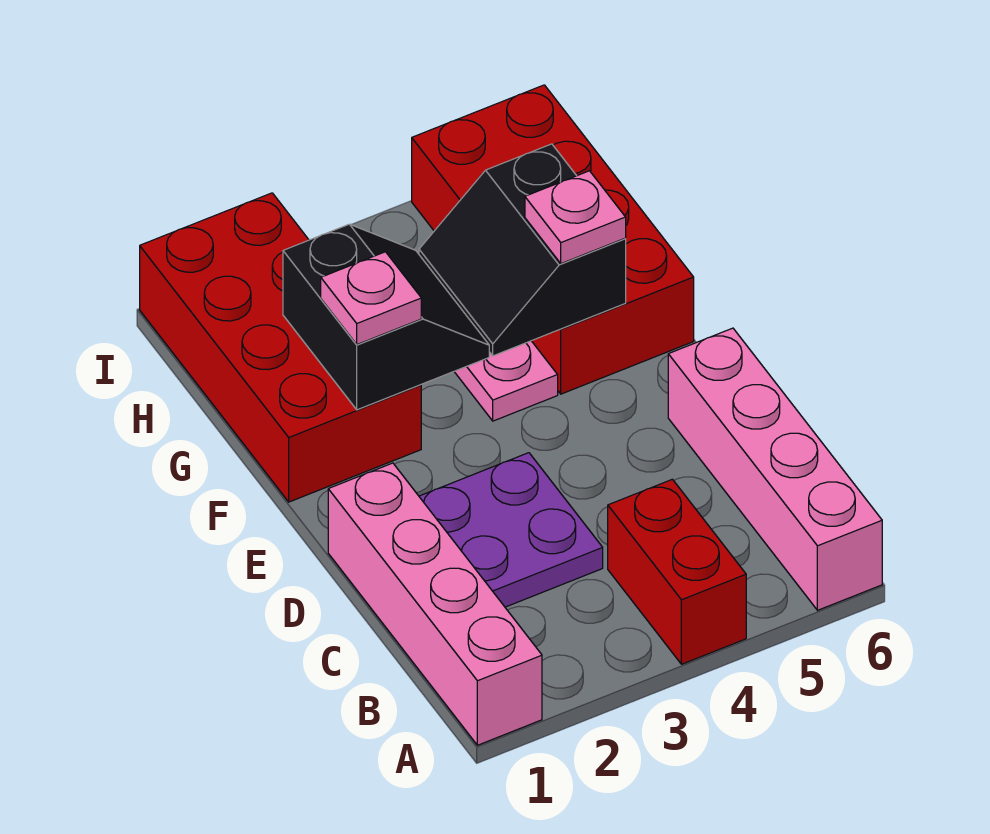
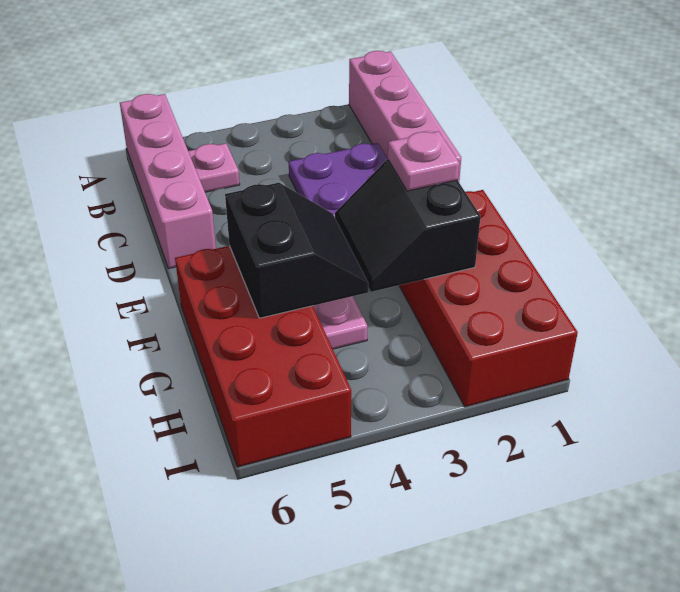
red 1x2 brick [608,479,746,664] -> none
pink 1x1 plate [525,171,626,264] -> pink 1x1 plate moved to [188,143,240,192]

